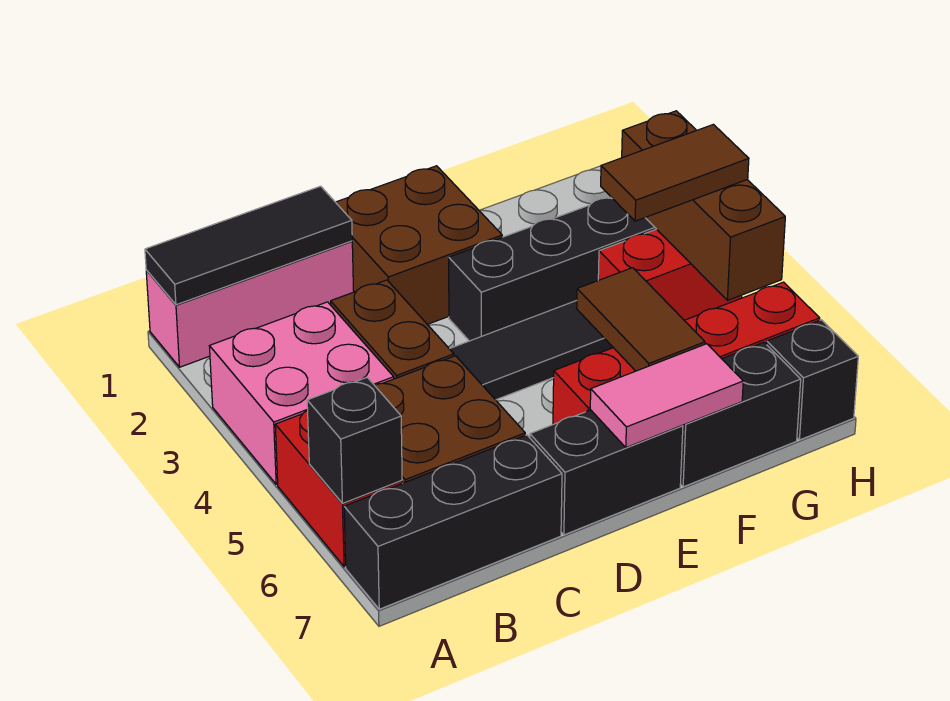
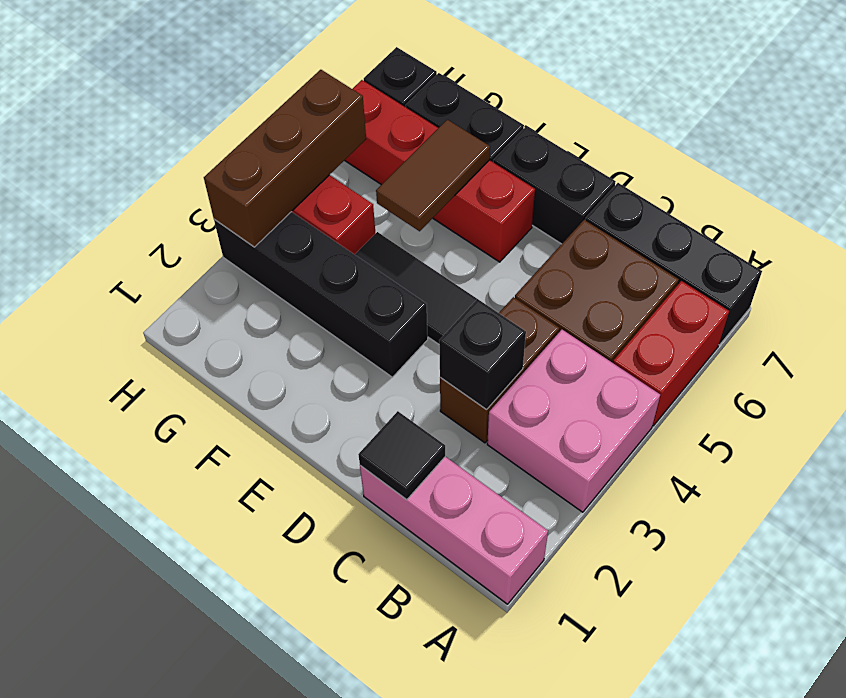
black 1x3 tile [145,186,352,305] -> black 1x1 tile [358,411,445,500]
black 1x1 brick [307,377,402,503] -> black 1x1 brick moved to [439,299,526,410]
brown 2x2 brick [336,166,502,324] -> none
pink 1x2 tile [590,344,743,447] -> none
brown 1x2 tile [601,124,749,221] -> none

